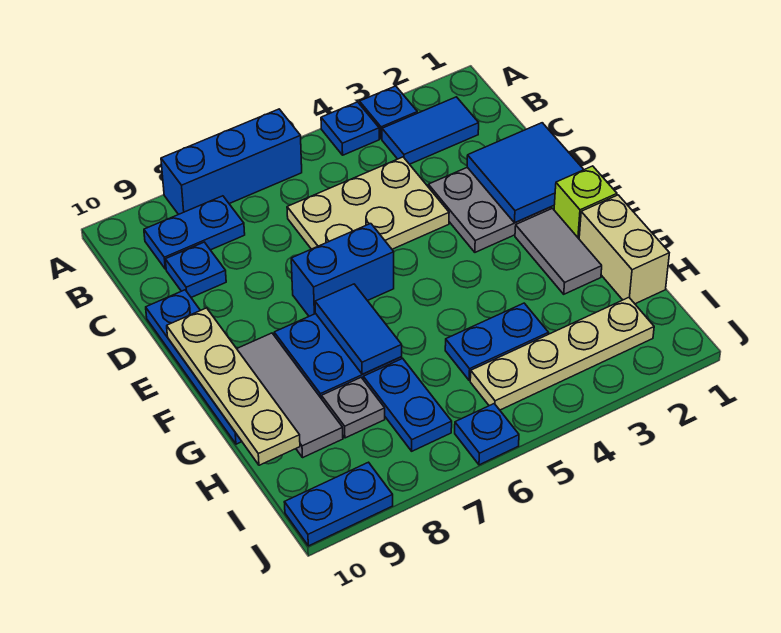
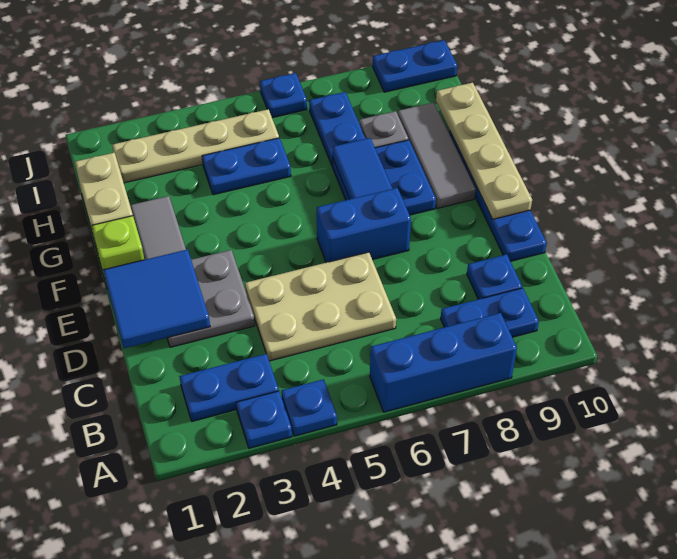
blue 1x2 tile [382,97,479,164] -> blue 1x2 plate [179,354,279,421]

